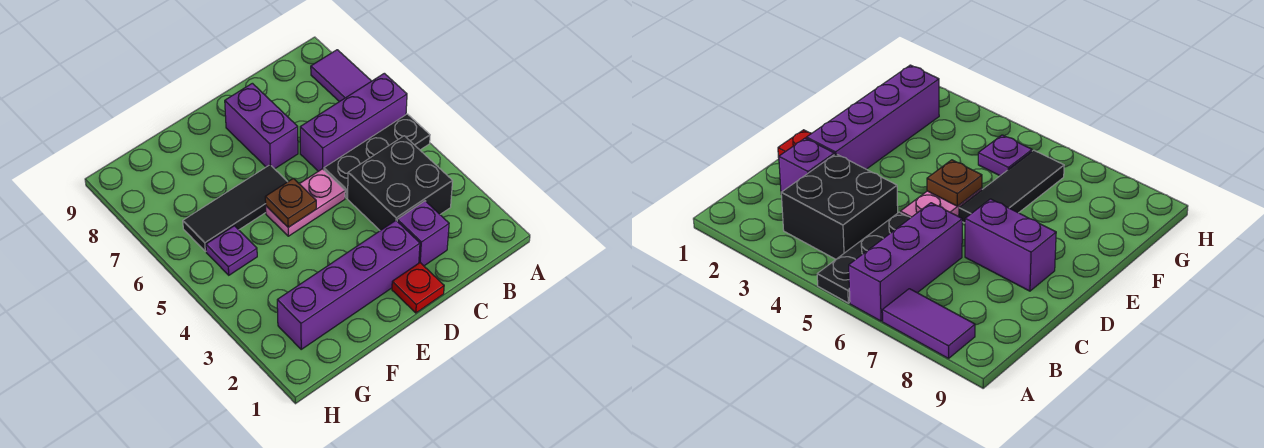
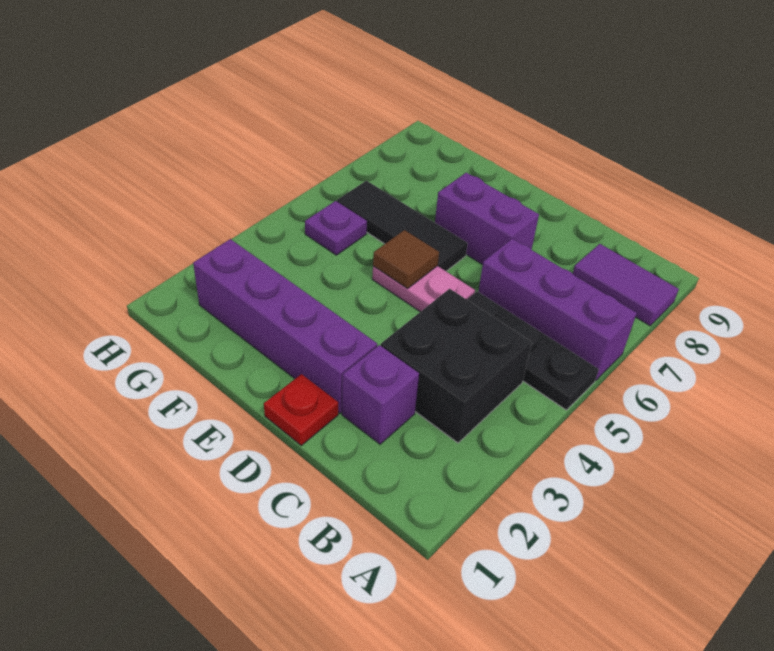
purple 1x2 tile [311,50,371,102] -> purple 1x2 tile turned to [573,244,679,326]
purple 1x2 brick [225,83,298,169] -> purple 1x2 brick turned to [435,173,539,265]
brown 1x1 plate [265,178,316,227] -> brown 1x1 tile [373,230,439,289]

